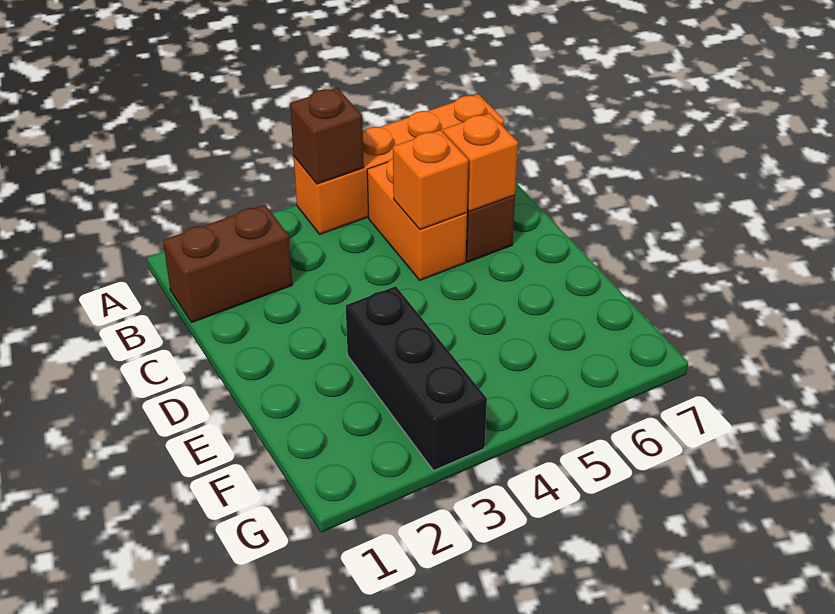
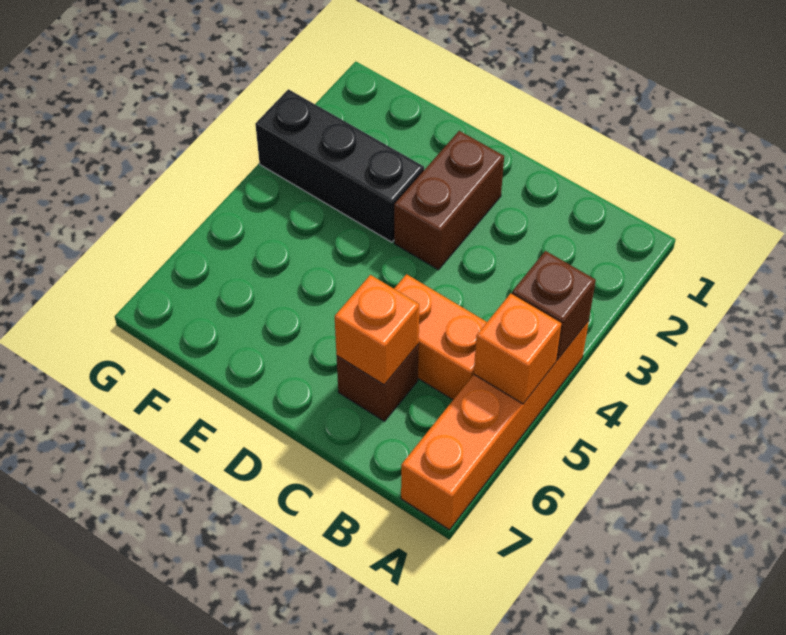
brown 1x2 brick [163,205,292,322] -> brown 1x2 brick moved to [394,131,504,270]
orange 1x1 brick [393,130,468,230] -> orange 1x1 brick moved to [474,293,561,404]

